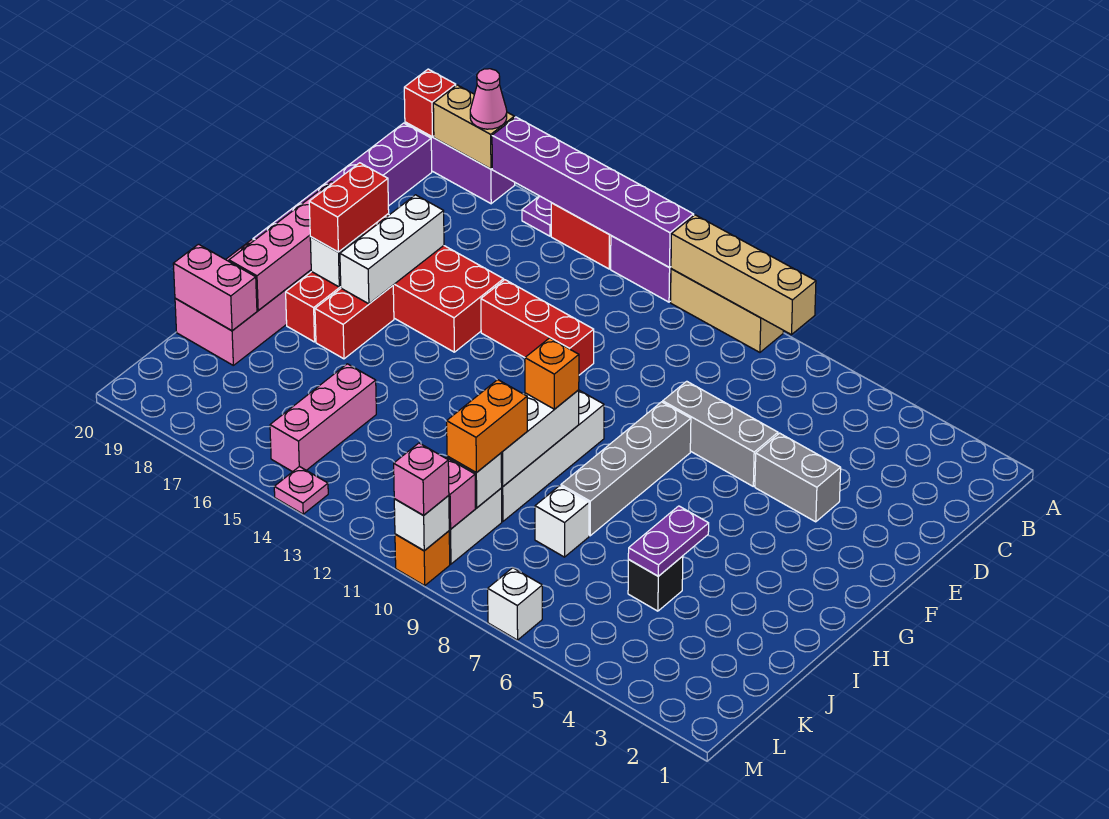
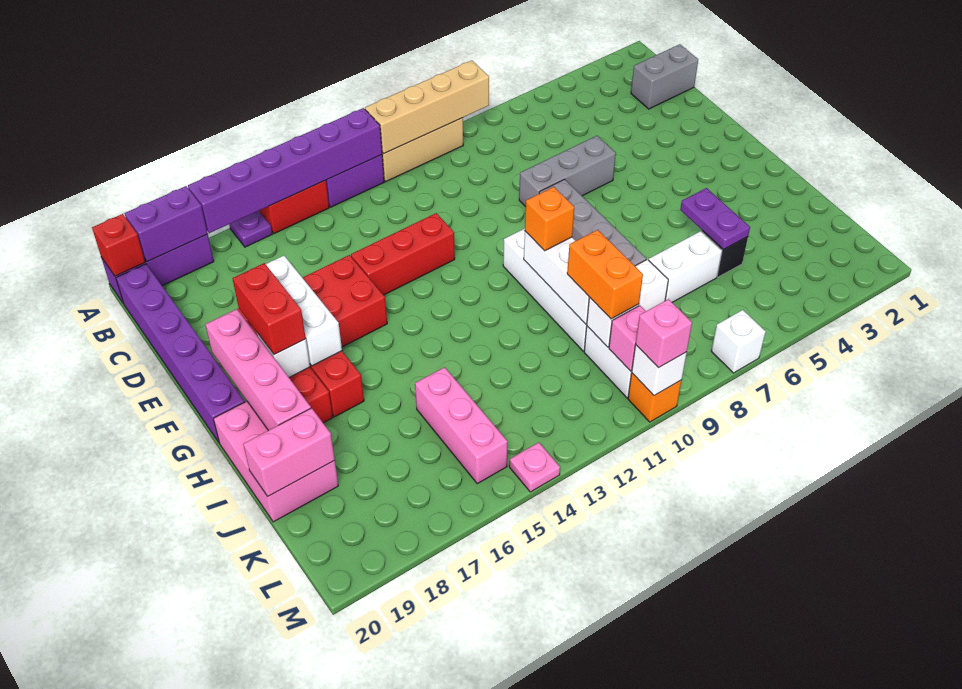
tan 1x2 brick [433,85,514,169] -> purple 1x2 brick [125,186,208,262]
pink 1x1 cone [470,69,507,129] -> none
grey 1x2 brick [755,433,841,522] -> grey 1x2 brick moved to [631,44,698,109]
none -> white 1x2 brick [649,231,722,302]

